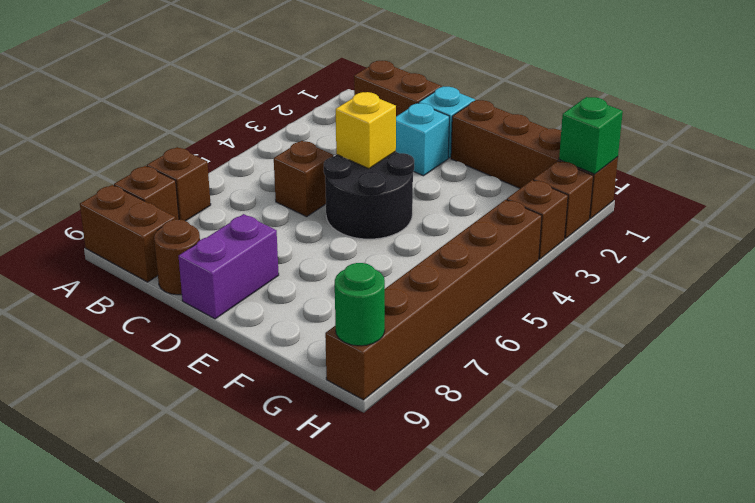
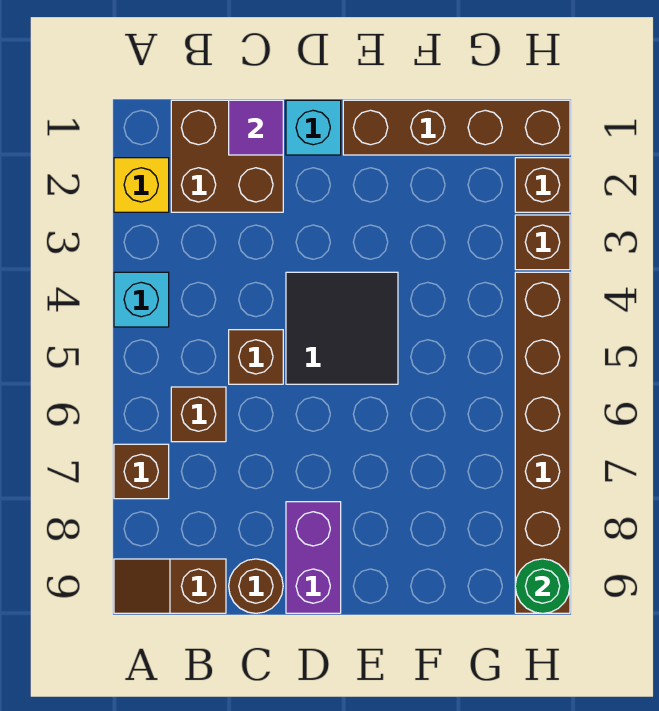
brown 1x1 brick [114,166,179,220] -> brown 1x1 brick moved to [171,387,226,442]
brown 1x2 brick [80,185,176,282] -> brown 1x2 slope [114,559,226,613]
brown 1x2 brick [354,61,442,116] -> brown 2x2 brick [171,100,283,212]
none -> purple 1x1 tile [229,100,283,155]
cyan 1x1 brick [396,103,449,176] -> cyan 1x1 brick moved to [114,272,169,327]
black 2x2 round brick [324,151,414,239] -> black 2x2 tile [286,272,398,384]
yellow 1x1 brick [336,92,396,169] -> yellow 1x1 brick moved to [114,158,169,212]
green 1x1 brick [559,97,623,174] -> none

